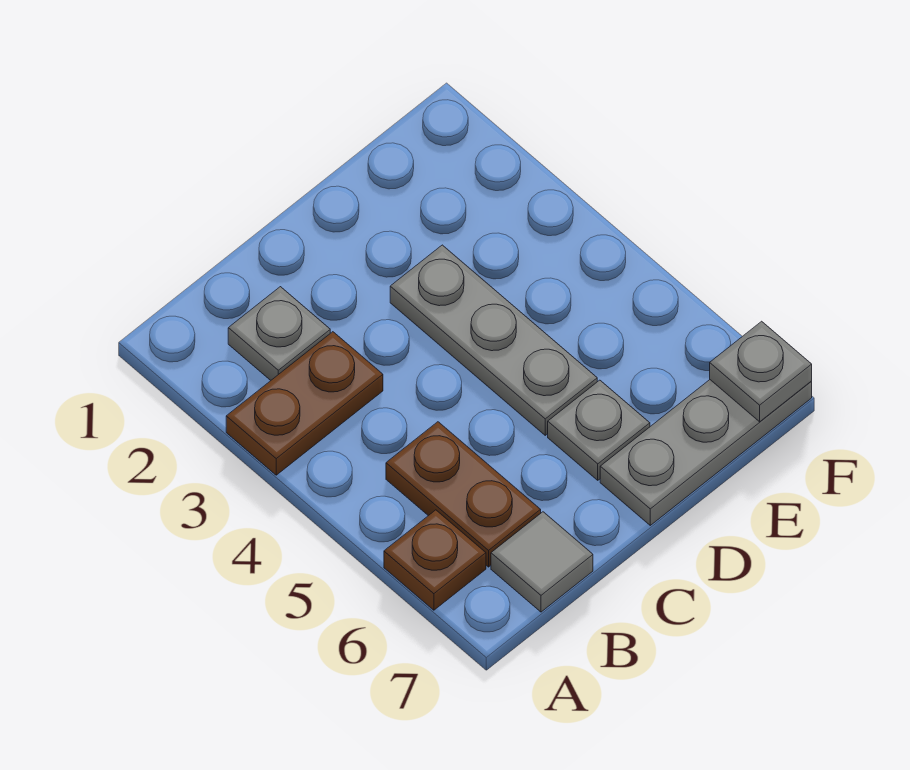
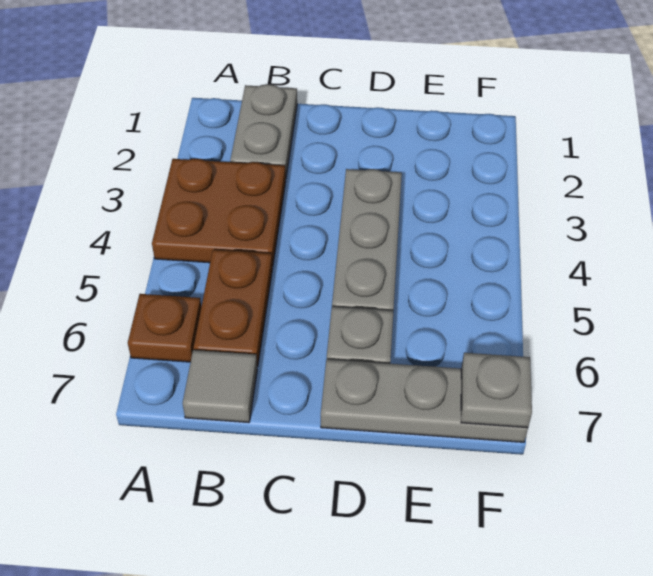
brown 1x2 plate [226,332,383,475] -> brown 2x2 plate [152,159,286,267]
grey 1x1 plate [228,287,330,380] -> grey 1x2 plate [230,84,297,176]

